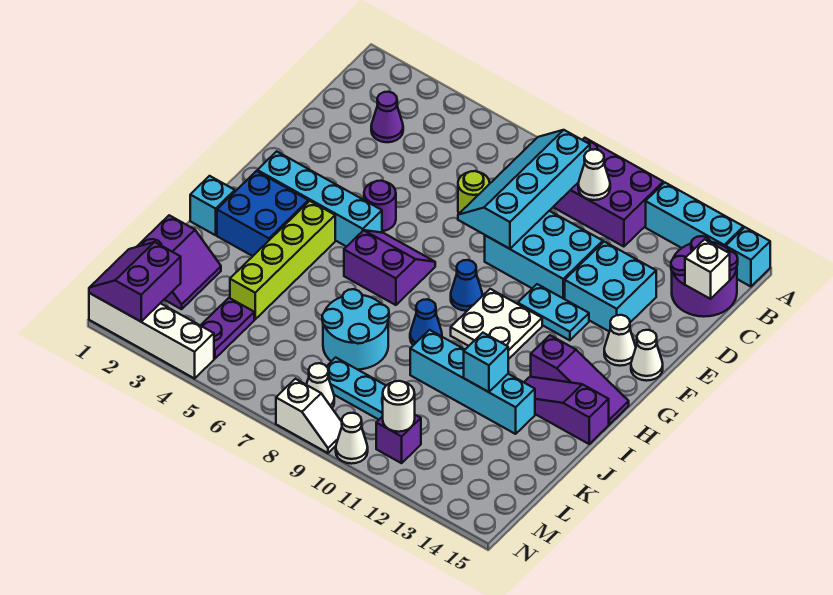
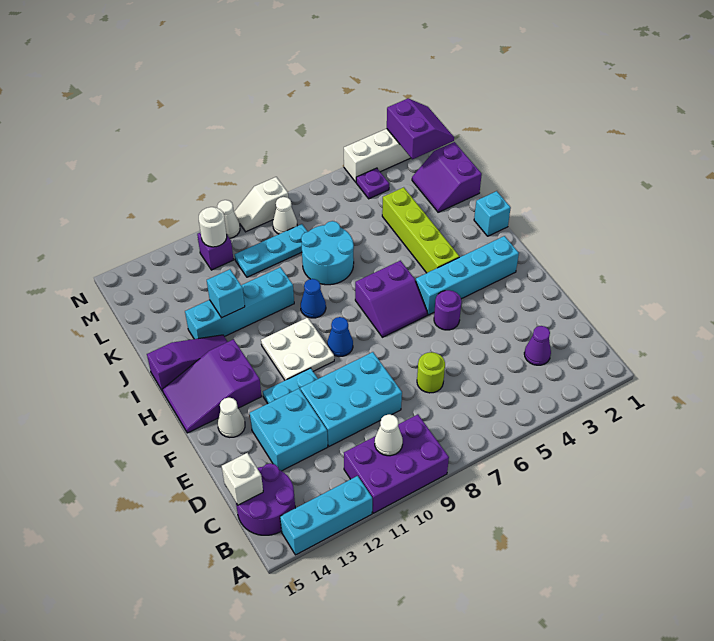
cyan 1x1 brick [726,227,770,287] -> none
cyan 2x4 slope [458,130,590,249] -> none
white 1x1 cone [631,330,663,381] -> none
blue 2x2 brick [217,171,308,256] -> none
purple 1x3 slope [531,335,629,424] -> purple 2x3 slope [162,339,262,433]
purple 1x2 plate [200,298,254,359] -> purple 1x1 plate [356,168,389,199]

